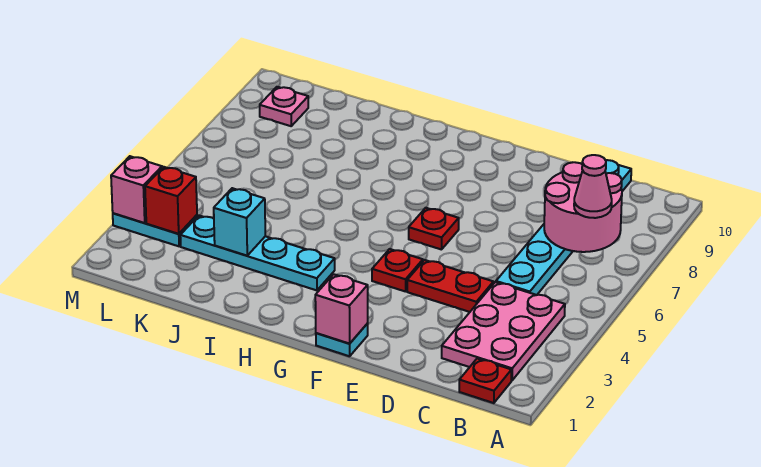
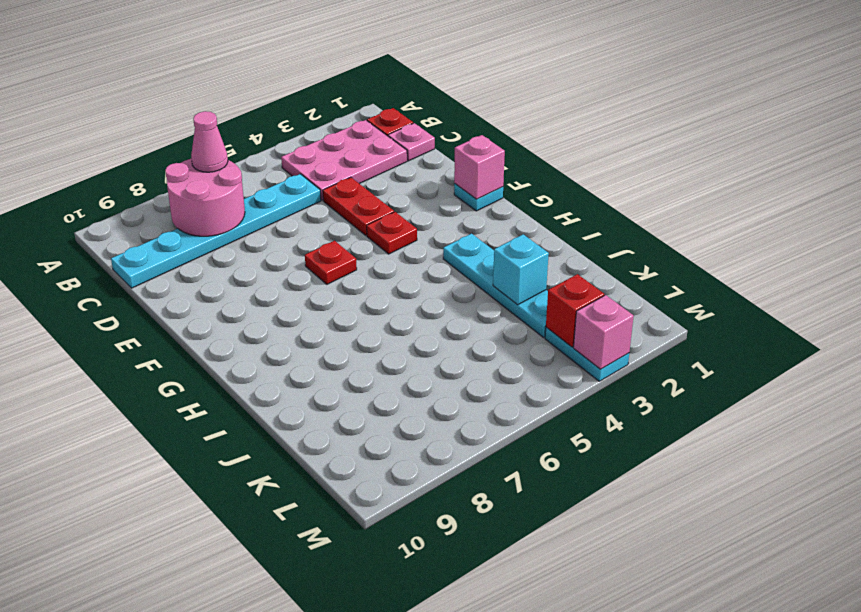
pink 1x1 plate [260,87,308,126] -> pink 1x1 plate moved to [388,123,435,161]

